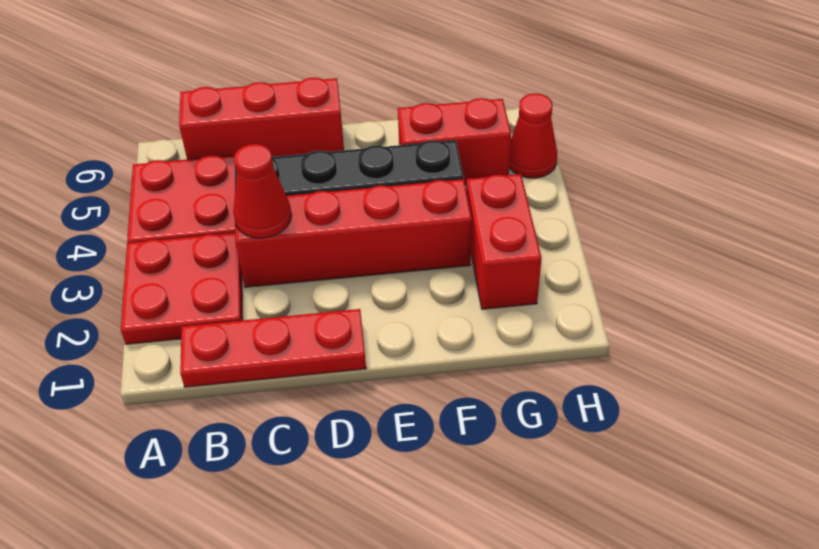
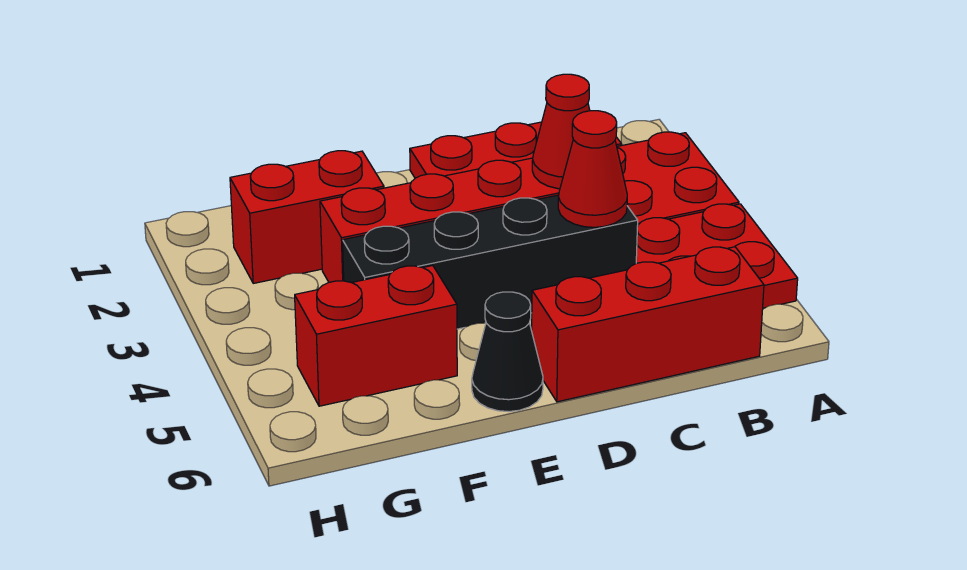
none -> black 1x1 cone [472,292,543,412]
red 1x2 brick [466,174,542,309] -> red 1x2 brick turned to [230,151,384,283]
red 1x1 cone [509,94,557,178] -> red 1x1 cone moved to [558,111,627,227]

